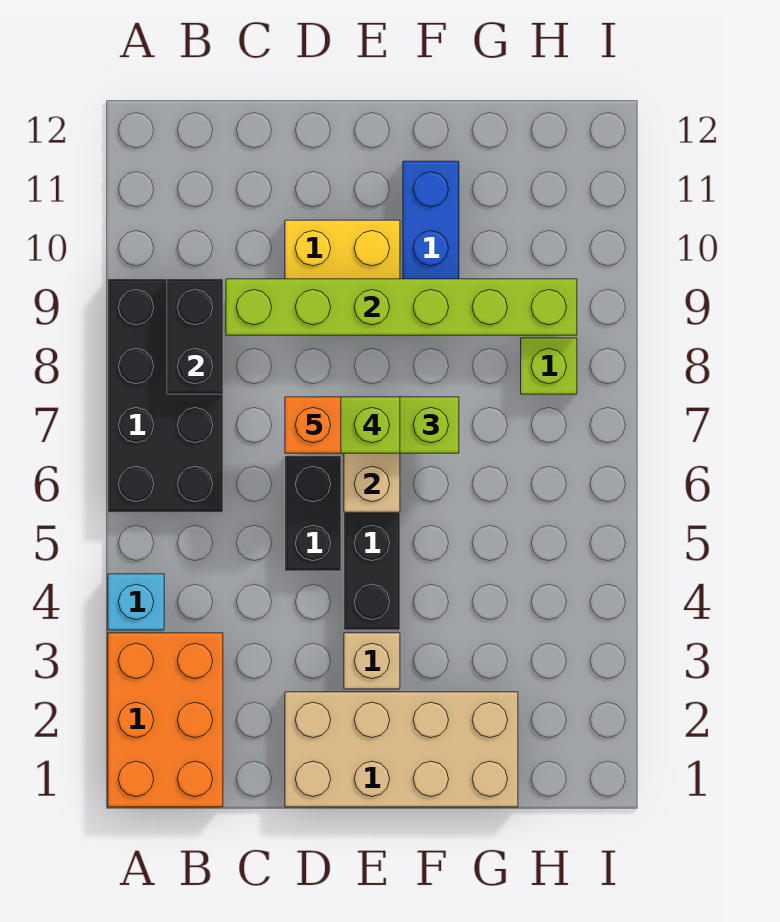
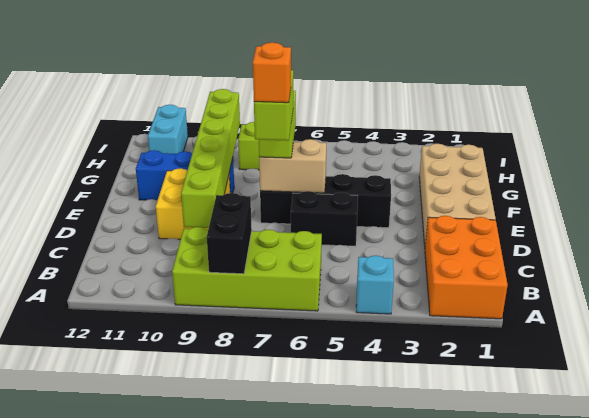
orange 2x3 brick [108,633,223,807] -> orange 2x3 brick turned to [425,216,508,319]
black 2x4 brick [108,279,223,512] -> lime 2x4 brick [172,227,322,311]
black 1x2 brick [167,279,223,394] -> black 1x2 brick turned to [207,193,252,274]
tan 1x1 brick [344,633,400,689] -> none
none -> cyan 1x2 brick [148,105,188,154]

